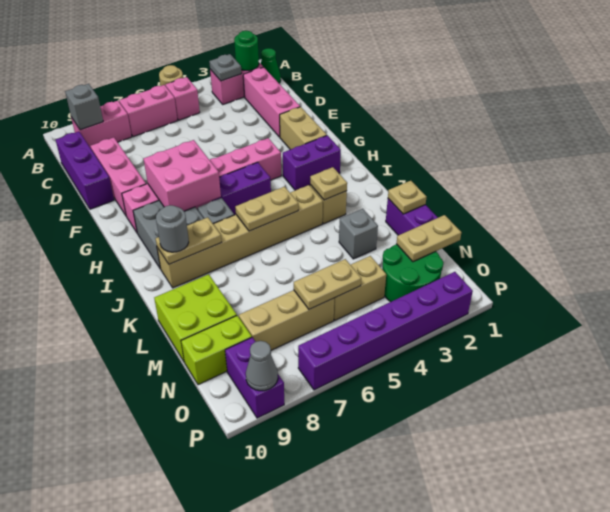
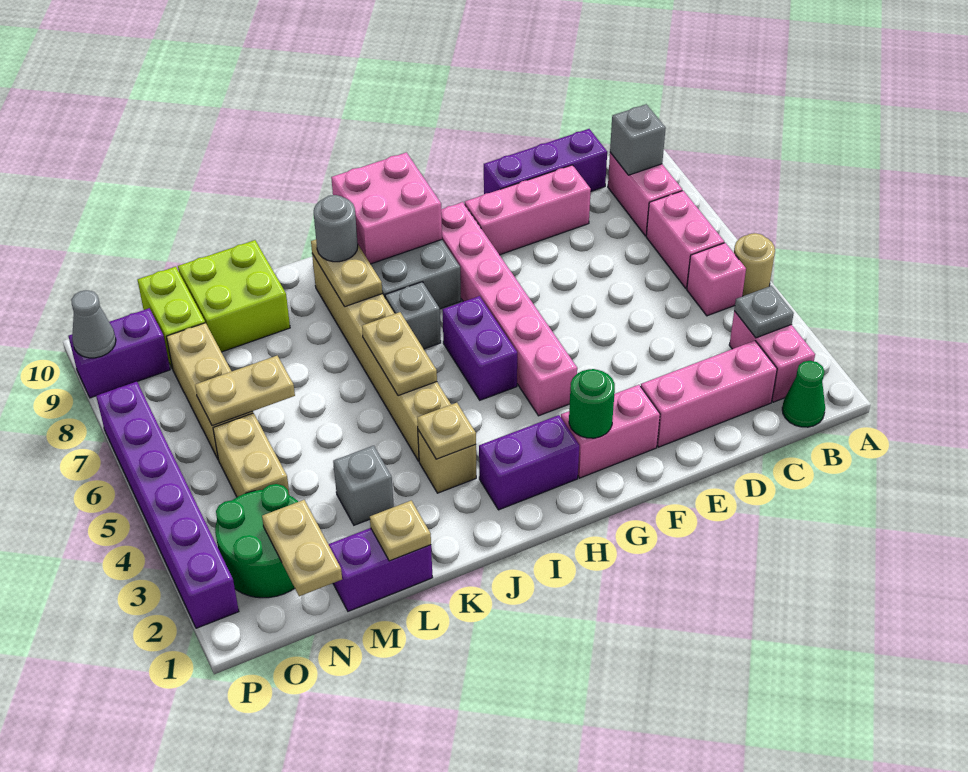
green 1x1 round brick [234,31,259,71] -> green 1x1 round brick moved to [569,369,615,438]
tan 1x2 brick [280,107,327,150] -> pink 1x2 brick [561,385,660,478]
pink 2x2 brick [143,140,221,211] -> pink 2x2 brick moved to [331,152,442,264]
purple 1x2 brick [283,135,341,190] -> purple 1x2 brick turned to [479,415,579,510]
tan 1x2 plate [294,259,361,309] -> tan 1x2 plate turned to [195,356,295,426]

